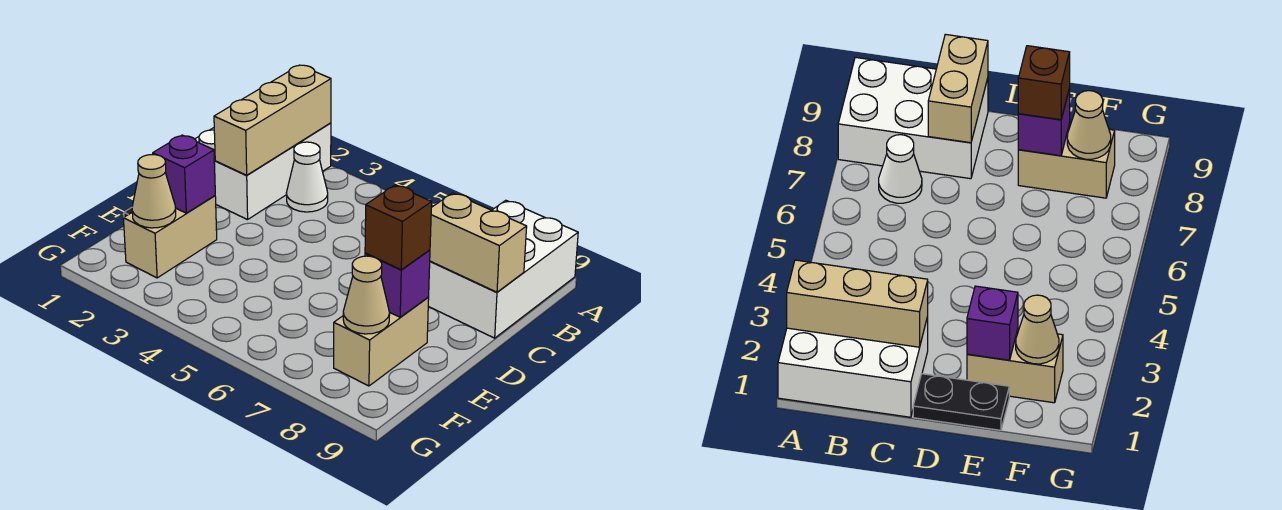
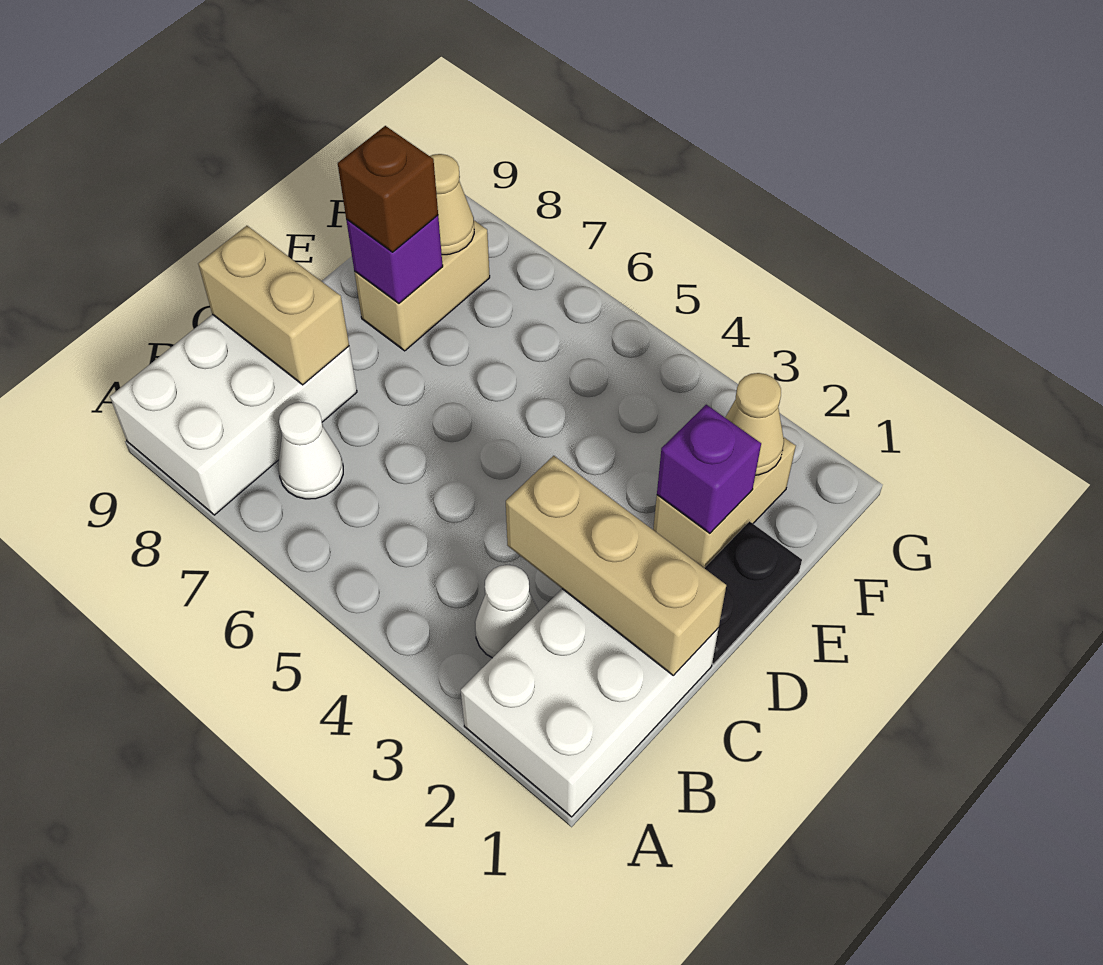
tan 1x3 brick [214,65,331,175] -> tan 1x3 brick turned to [506,456,726,676]

